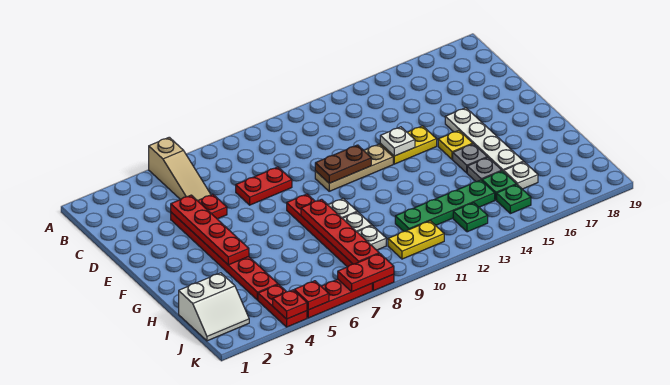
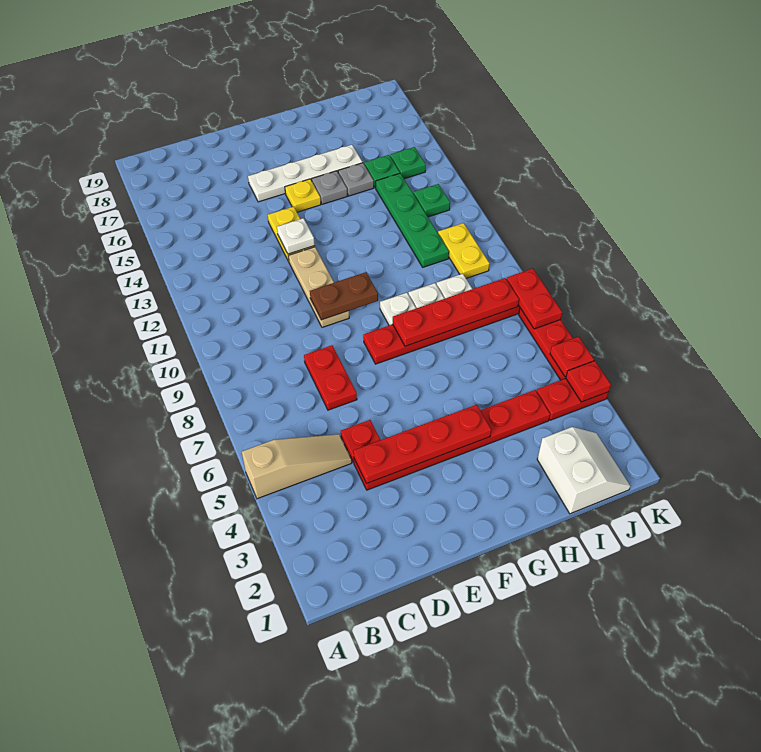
brown 1x2 plate [315,145,371,183] -> brown 1x2 plate turned to [310,272,378,320]
white 1x1 plate [504,162,538,189] -> none

